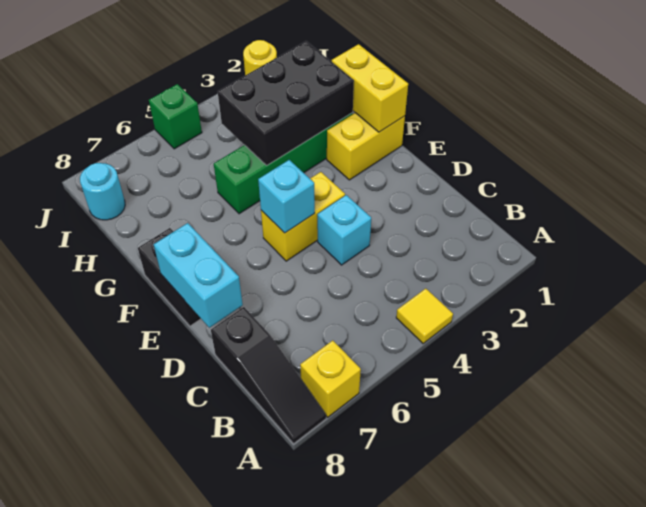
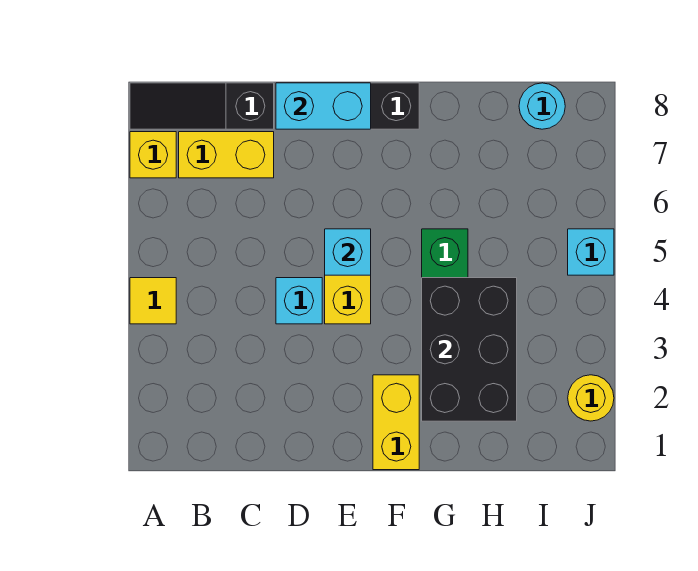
yellow 1x2 brick [332,44,408,132] -> yellow 1x2 brick moved to [179,132,274,178]
green 1x1 brick [149,84,202,149] -> cyan 1x1 brick [568,229,614,275]

